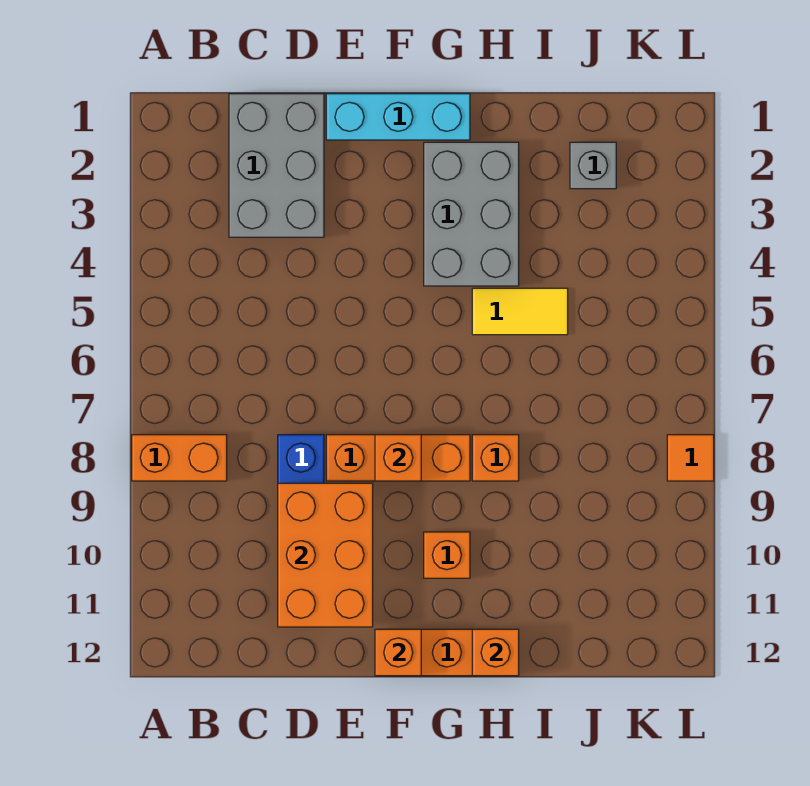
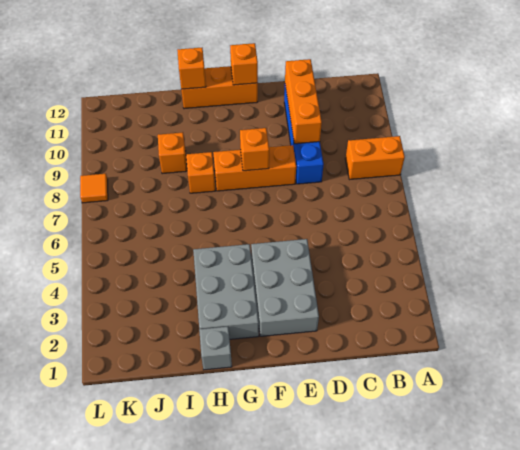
grey 2x3 brick [229,94,324,237] -> grey 2x3 brick moved to [251,239,319,336]
orange 2x3 brick [278,483,373,627] -> orange 1x3 brick [285,59,322,144]
cyan 1x3 brick [326,94,470,140] -> none
orange 1x1 brick [424,532,470,578] -> orange 1x1 brick moved to [158,132,187,174]
yellow 1x2 tile [472,288,568,335] -> none
grey 1x1 brick [570,142,616,189] -> grey 1x1 brick moved to [199,327,232,370]

